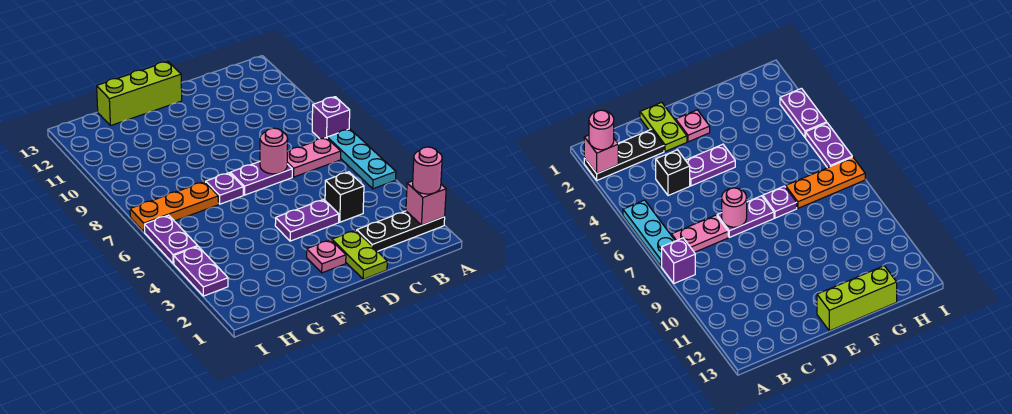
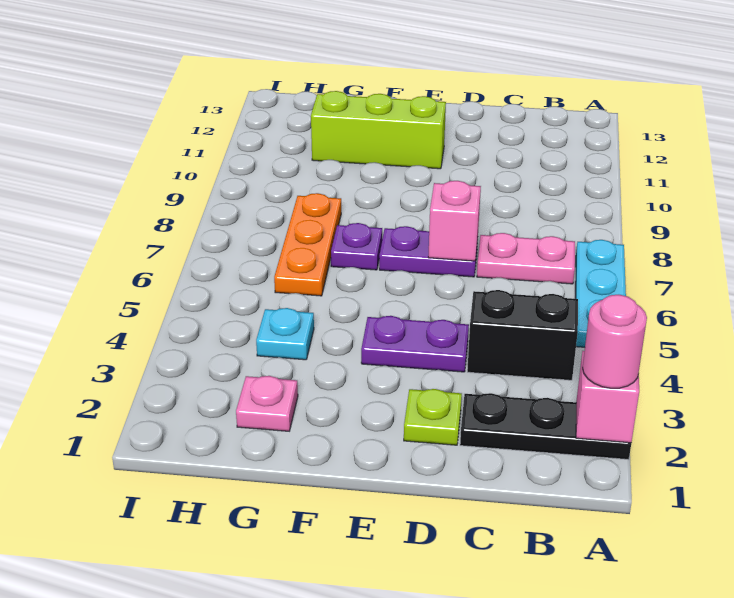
purple 1x1 brick [312,97,350,139] -> none
black 1x1 brick [325,172,364,222] -> black 1x2 brick [467,290,578,380]
lime 1x2 plate [332,230,387,279] -> lime 1x1 plate [404,389,462,445]
pink 1x1 round brick [260,128,288,174] -> pink 1x1 brick [428,181,481,261]
pink 1x1 plate [307,240,346,273] -> pink 1x1 plate moved to [236,376,298,431]
lime 1x3 brick [97,62,182,126] -> lime 1x3 brick moved to [311,91,446,169]
none -> cyan 1x1 plate [256,308,314,360]
orange 1x3 plate [130,182,219,232] -> orange 1x3 plate turned to [274,193,341,296]
purple 1x2 plate [174,247,228,296] -> none
purple 1x2 plate [144,215,198,264] -> none

